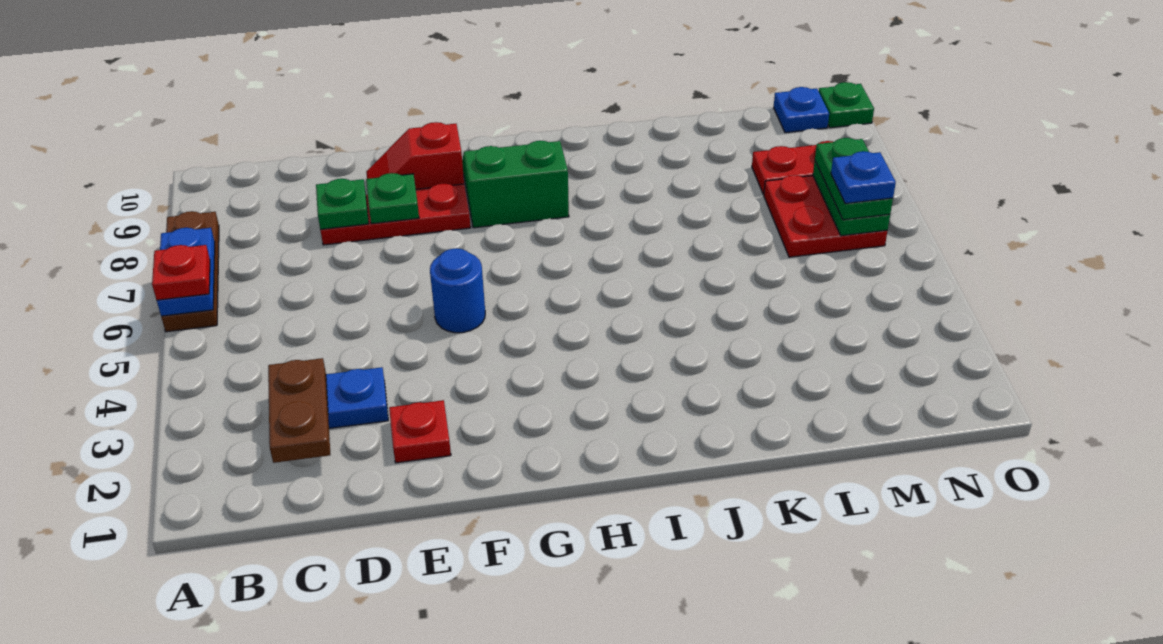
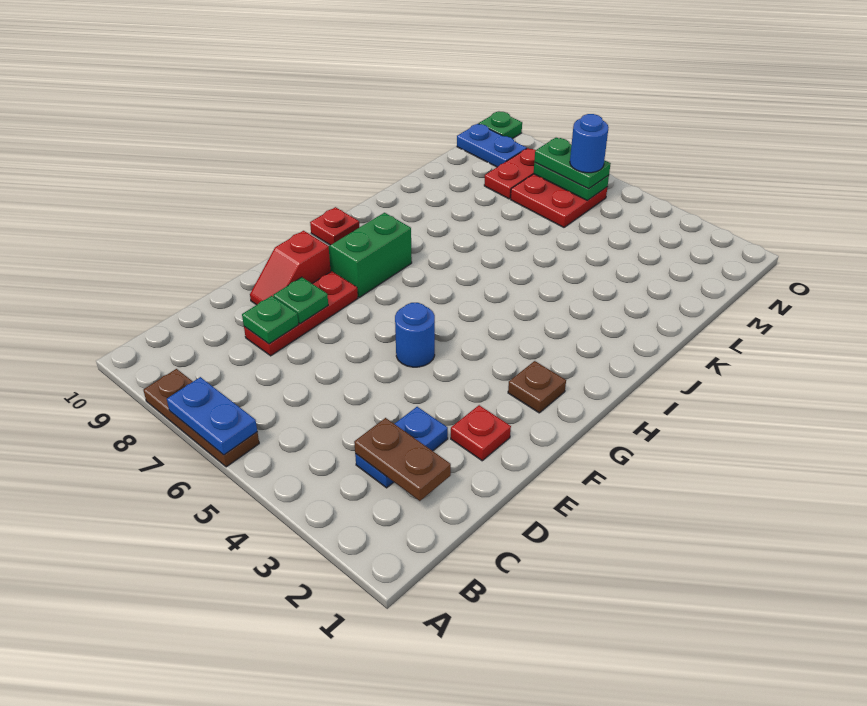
red 1x1 plate [152,245,210,300] -> red 1x1 plate moved to [310,207,359,245]
none -> brown 1x1 plate [508,361,566,413]
blue 1x1 plate [831,151,896,204] -> blue 1x1 round brick [570,114,609,173]
blue 1x1 plate [774,87,829,133] -> blue 1x2 plate [457,124,527,167]

